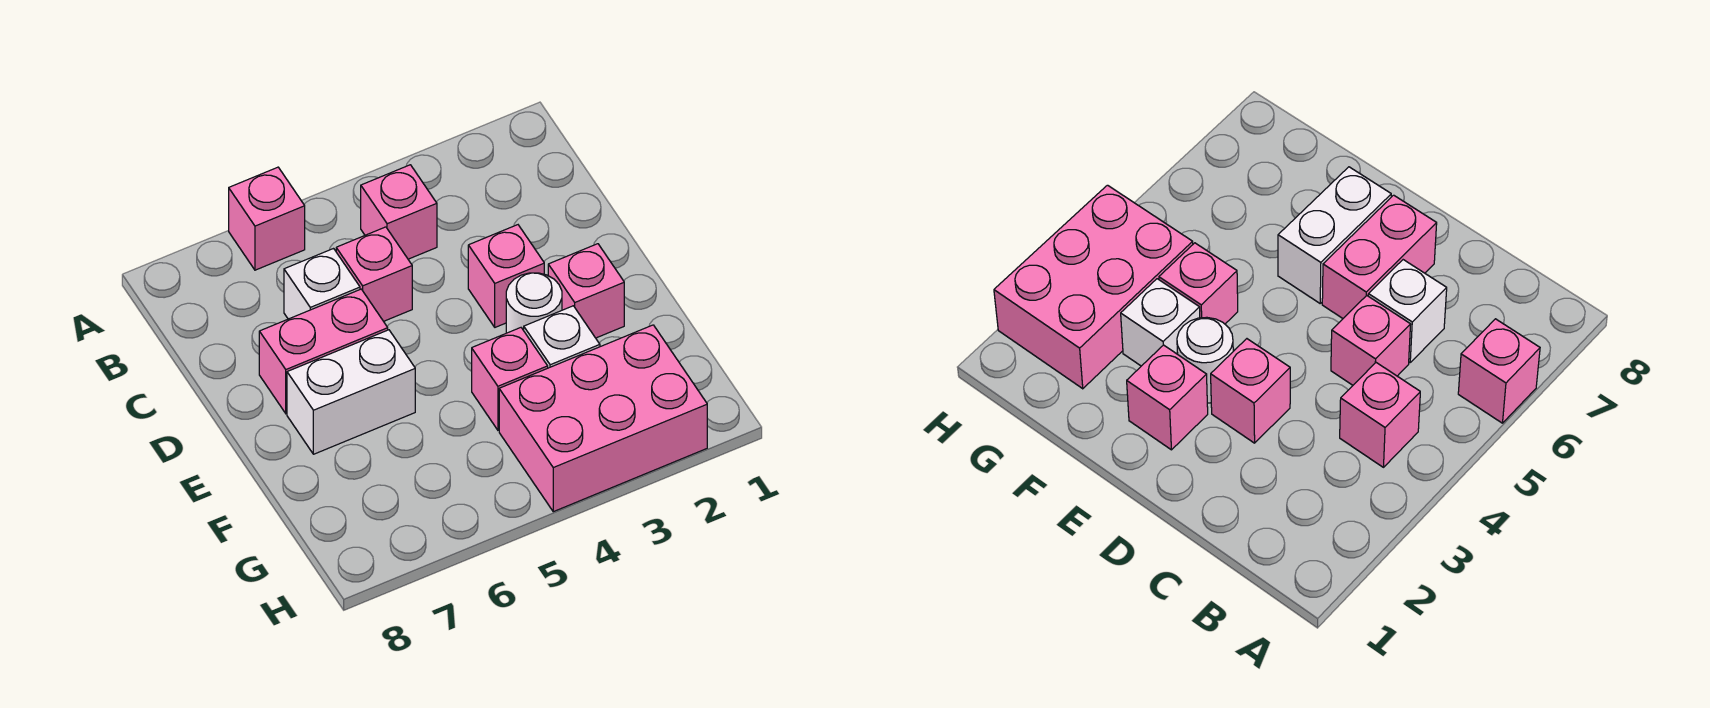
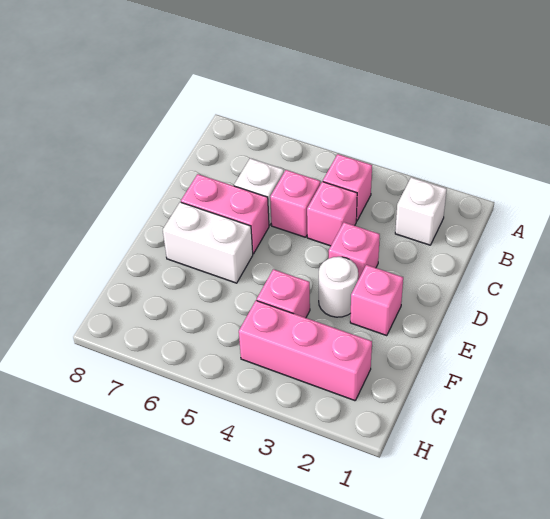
pink 1x1 brick [229,167,305,270] -> pink 1x1 brick moved to [307,182,357,246]
white 1x1 brick [524,306,600,368] -> white 1x1 brick moved to [395,177,447,245]
pink 2x3 brick [499,325,707,512] -> pink 1x3 brick [239,300,372,401]

